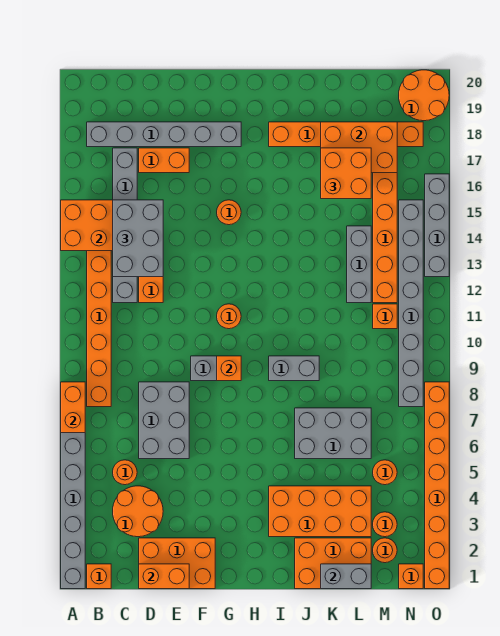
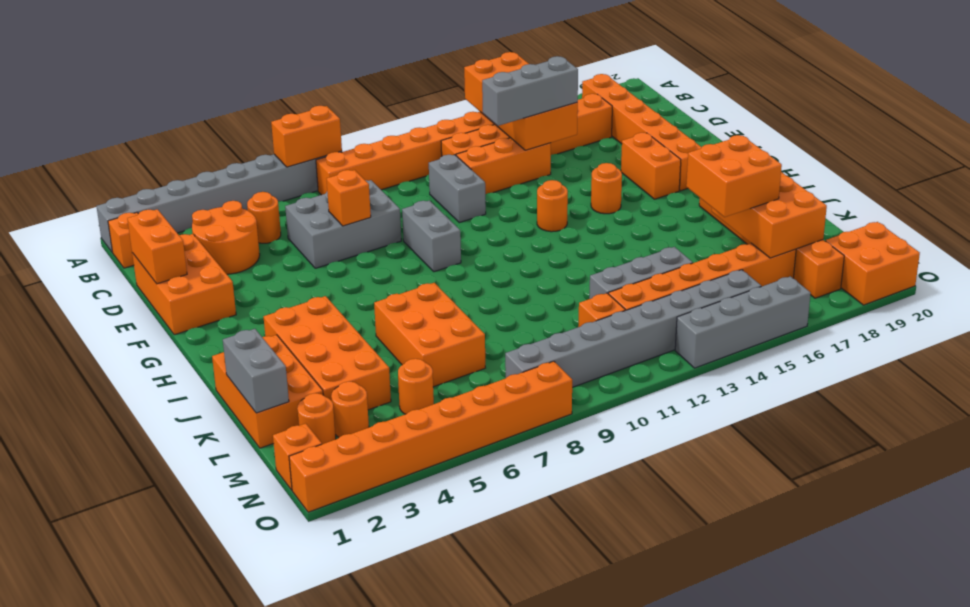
grey 1x6 brick [87,122,241,147] -> orange 1x6 brick [582,74,702,191]
grey 1x6 brick [113,148,137,303] -> orange 1x6 brick [441,94,612,156]
grey 2x3 brick [113,200,163,277] -> grey 1x3 brick [482,56,578,126]
orange 1x2 brick [139,148,189,173] -> orange 1x2 brick moved to [621,133,681,199]
orange 1x1 brick [217,356,241,381] -> orange 1x1 brick moved to [327,170,371,226]
orange 1x1 round brick [217,304,241,329] -> orange 1x1 round brick moved to [537,180,568,232]
grey 1x2 brick [269,356,319,381] -> grey 1x2 brick moved to [429,155,486,223]
grey 2x3 brick [295,408,371,459] -> orange 2x3 brick [374,283,485,387]
orange 2x2 round brick [399,70,449,121] -> orange 2x2 brick [826,222,920,305]

